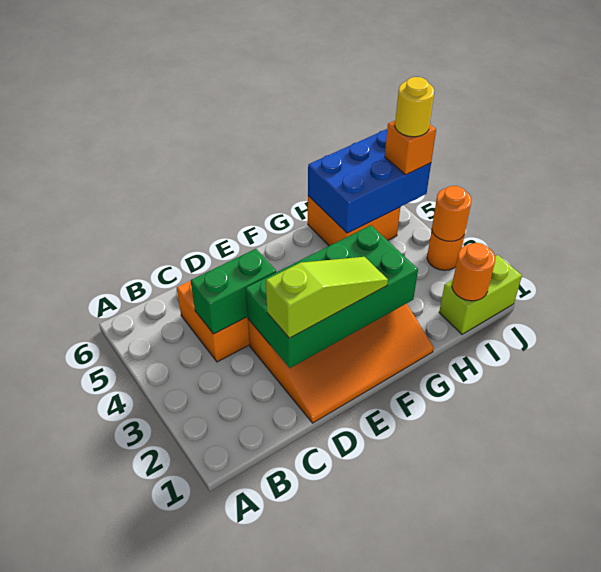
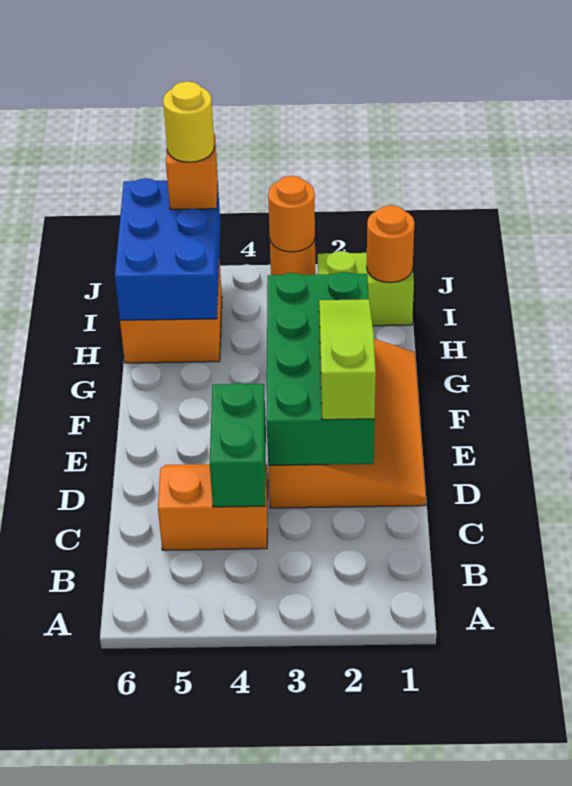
lime 1x2 brick [439,255,522,334] -> lime 1x2 brick turned to [318,251,414,326]

